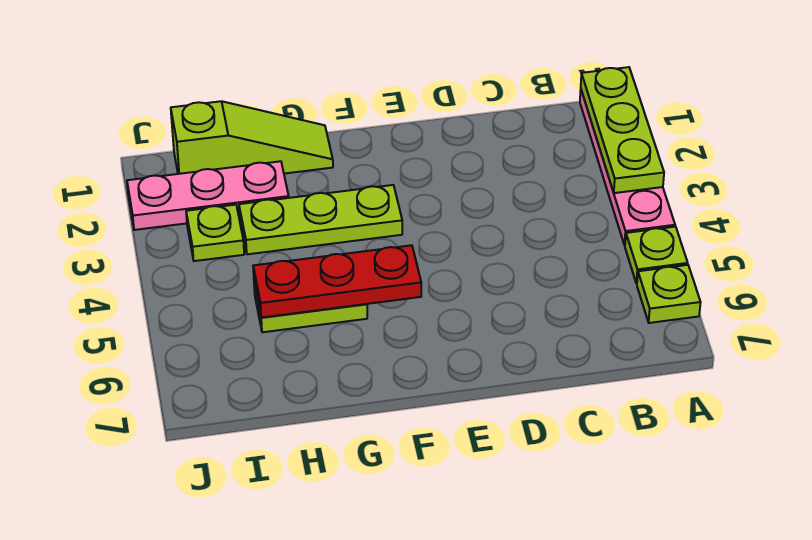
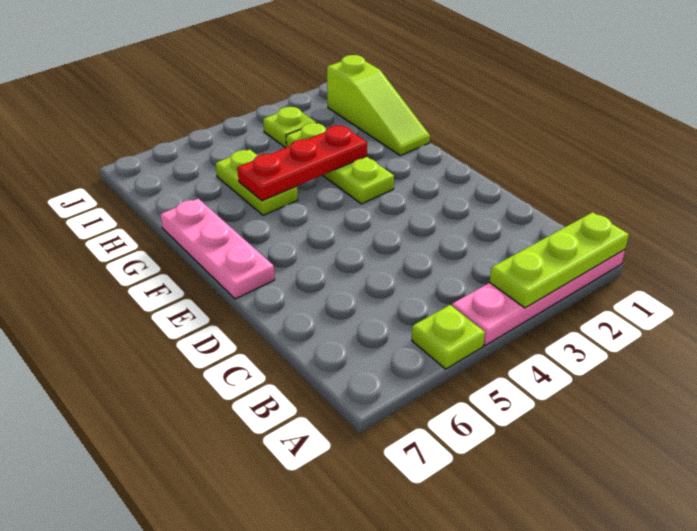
lime 1x1 plate [637,265,701,323] -> none
red 1x3 plate [253,245,421,318] -> red 1x3 plate turned to [237,126,367,201]
pink 1x3 plate [127,161,289,230] -> pink 1x3 plate moved to [160,199,275,299]

